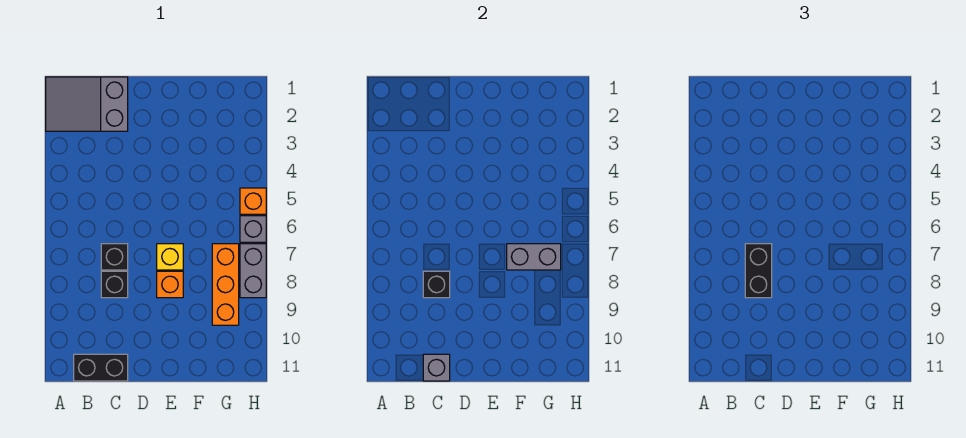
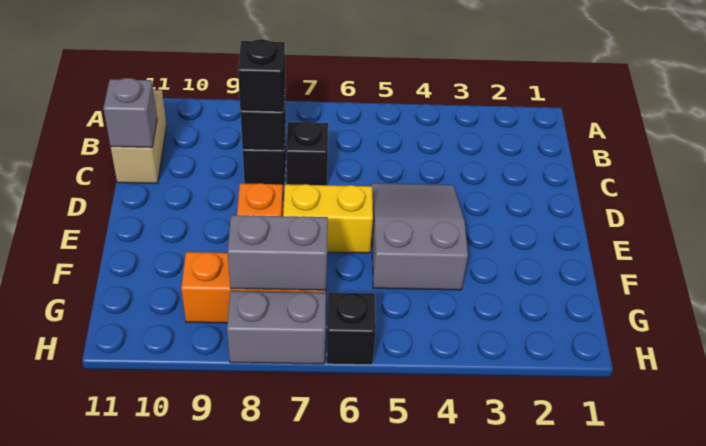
grey 2x3 slope [46,77,128,131] -> grey 2x3 slope moved to [371,183,468,290]
black 1x2 brick [74,354,128,381] -> tan 1x2 brick [111,90,167,183]
black 1x2 brick [745,244,772,298] -> black 1x1 brick [238,39,285,112]
yellow 1x1 brick [157,244,183,270] -> yellow 1x2 brick [283,184,373,253]
grey 1x2 brick [507,244,561,270] -> grey 1x2 brick turned to [228,215,328,290]
orange 1x1 brick [240,188,266,214] -> none
grey 1x1 brick [240,216,266,242] -> black 1x1 brick [327,293,376,365]

